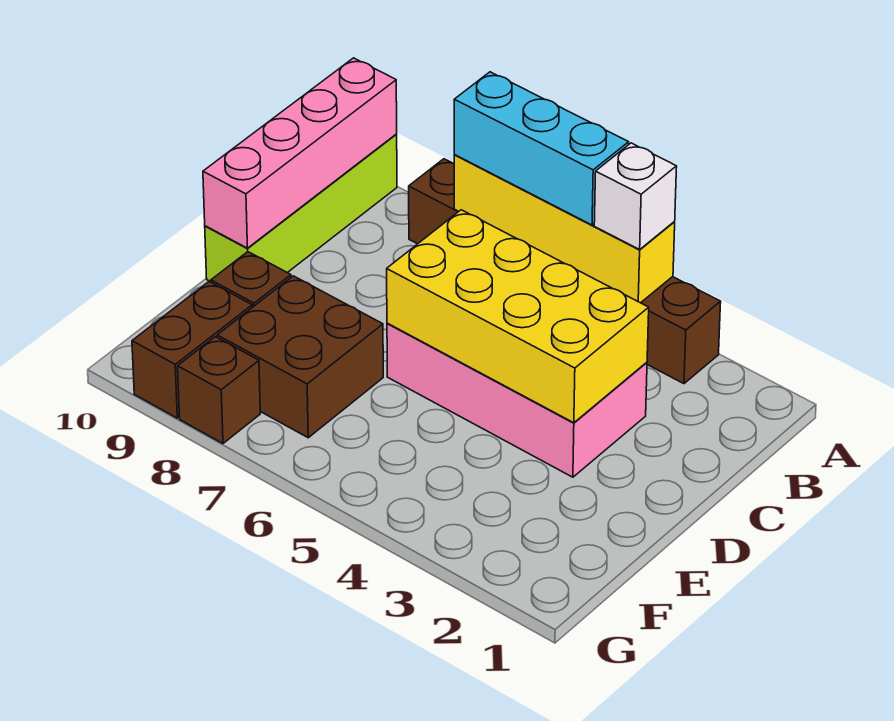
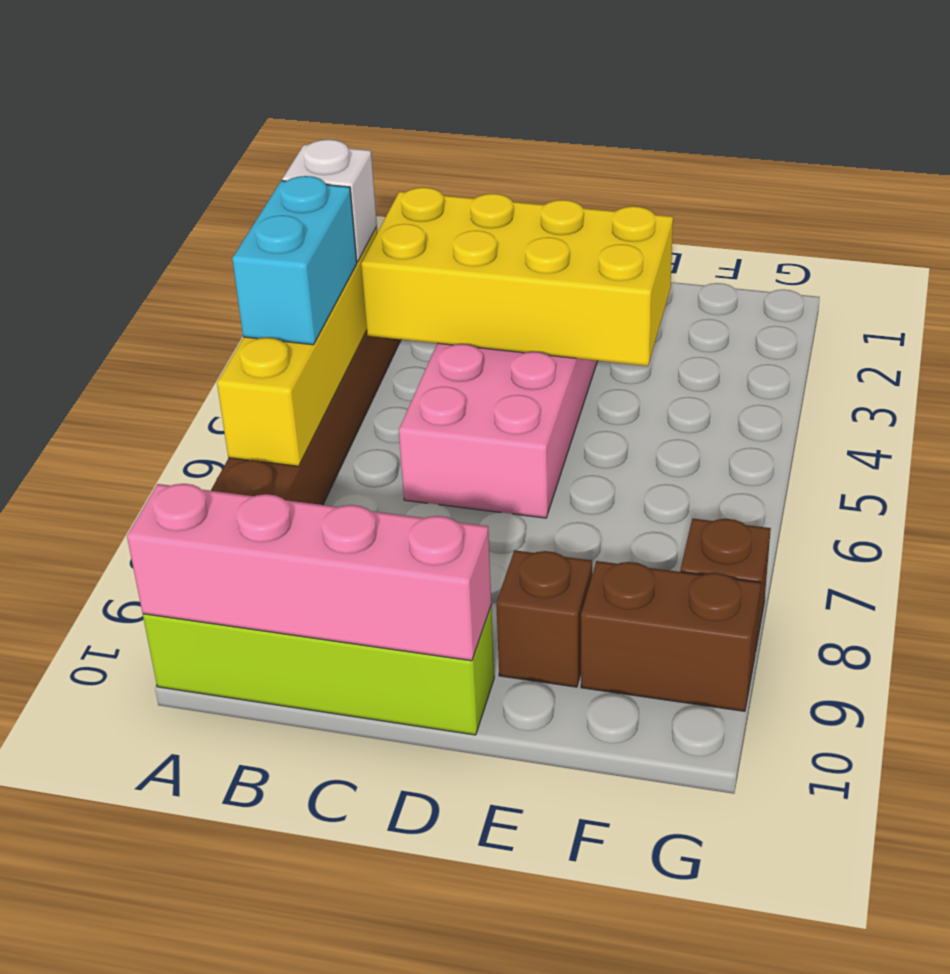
cyan 1x3 brick [454,72,629,225] -> cyan 1x2 brick [232,176,357,345]
yellow 2x4 brick [387,210,649,423] -> yellow 2x4 brick turned to [361,187,673,366]
brown 2x2 brick [217,276,383,438] -> none

